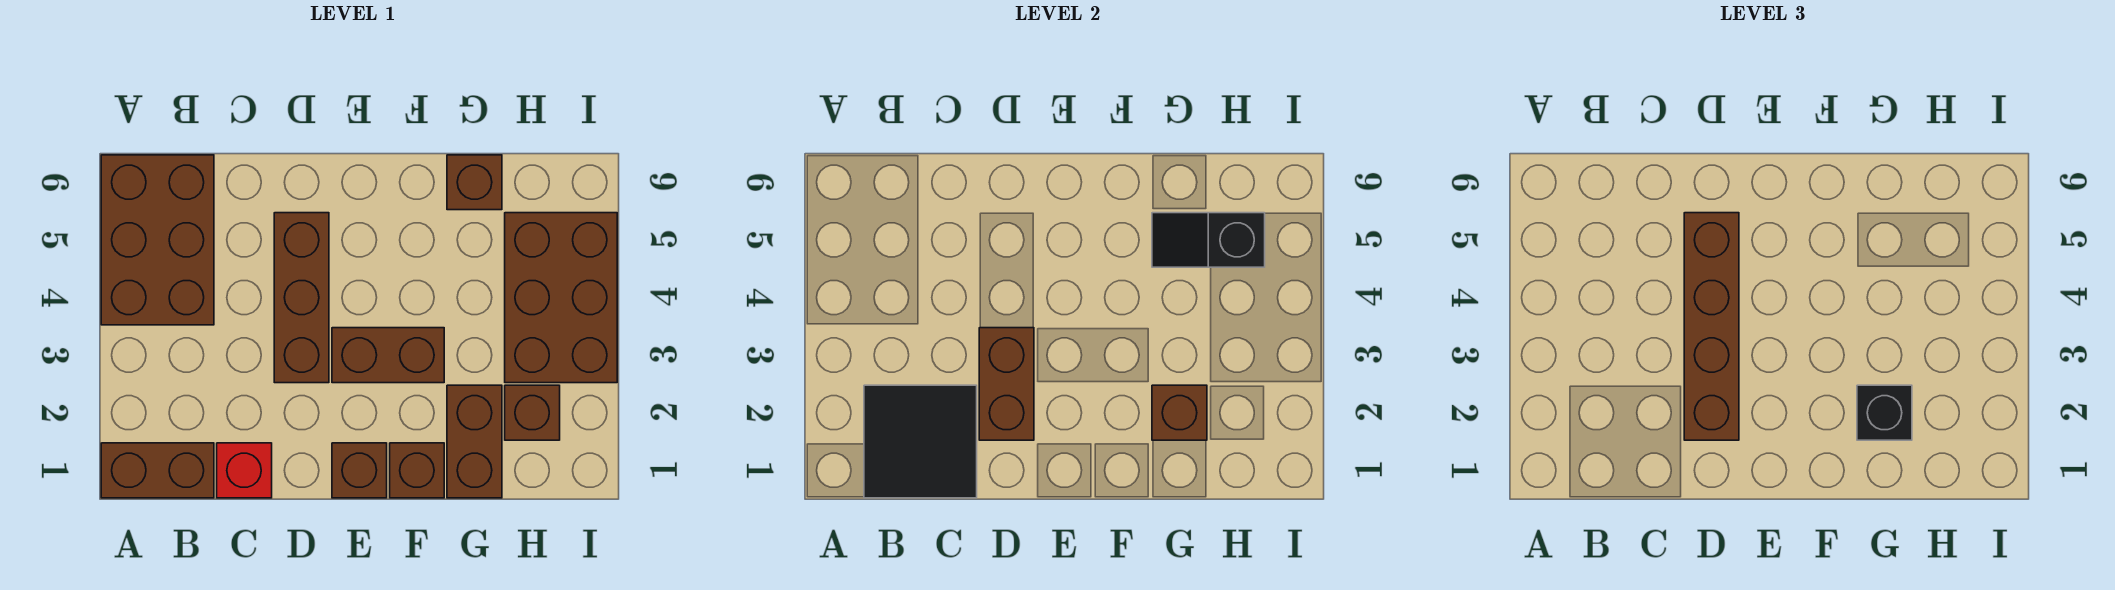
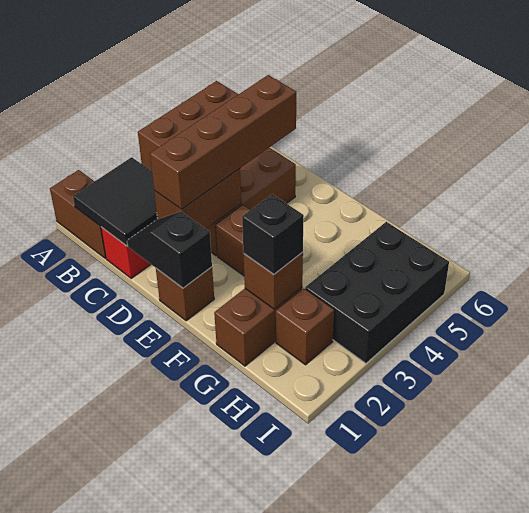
brown 1x1 brick [390,443,444,498] -> none
black 1x2 slope [1152,213,1265,267] -> black 1x2 slope moved to [127,211,212,288]
brown 1x1 brick [447,155,502,210] -> none
brown 2x3 brick [505,213,617,383] -> black 2x3 brick [305,222,449,363]

